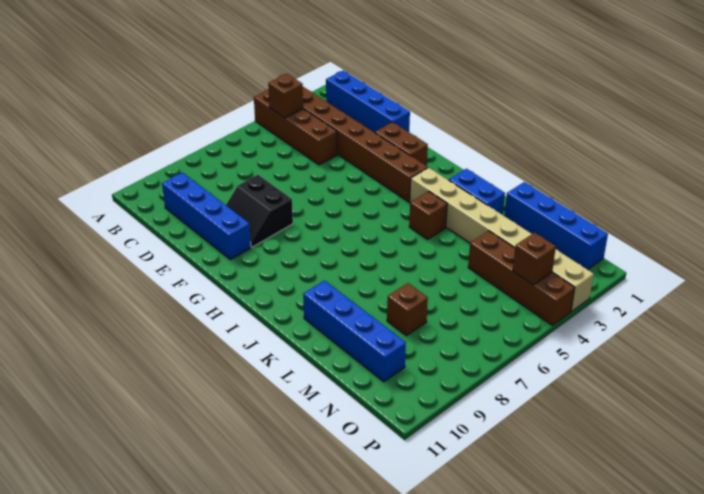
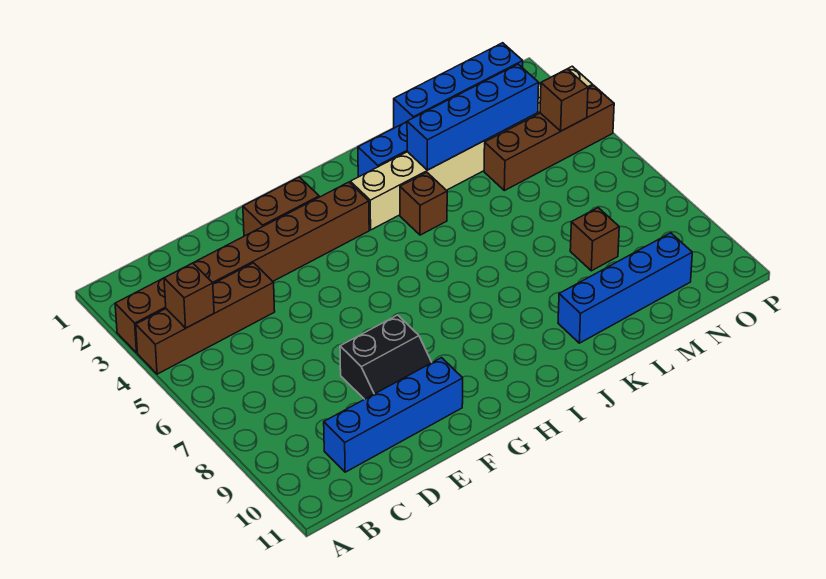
blue 1x4 brick [326,71,410,133] -> blue 1x4 brick moved to [407,64,539,170]

